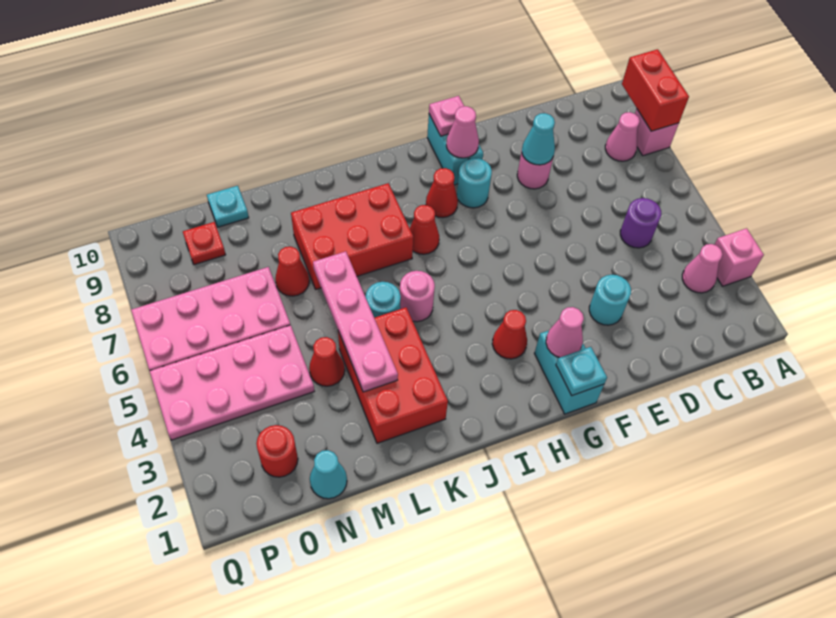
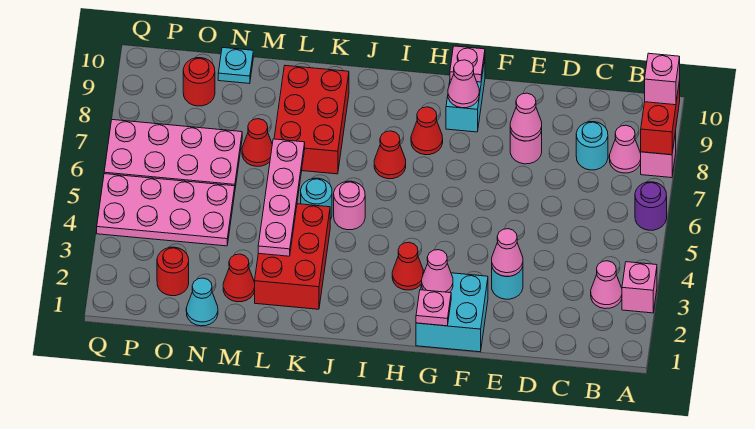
none -> pink 1x1 brick [645,53,680,105]
purple 1x1 round brick [620,198,661,248] -> purple 1x1 round brick moved to [635,182,667,230]
none -> pink 1x1 cone [492,229,523,276]
cyan 1x1 cone [522,113,555,165] -> pink 1x1 cone [510,93,542,141]
cyan 1x2 brick [534,331,604,414] -> cyan 2x2 brick [416,270,488,352]
cyan 1x1 plate [556,347,607,395] -> pink 1x1 plate [416,290,451,326]
cyan 1x1 round brick [457,158,492,208] -> cyan 1x1 round brick moved to [576,122,608,170]
red 2x3 brick [291,183,413,289] -> red 2x3 brick turned to [274,66,349,174]
red 1x1 cone [309,337,345,386] -> red 1x1 cone moved to [223,254,255,302]
red 1x1 plate [183,222,226,265] -> red 1x1 round brick [183,58,215,106]

